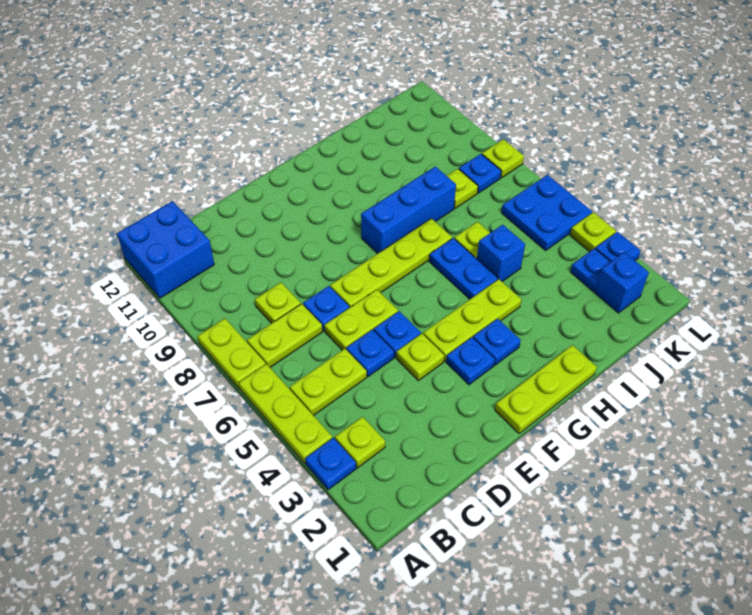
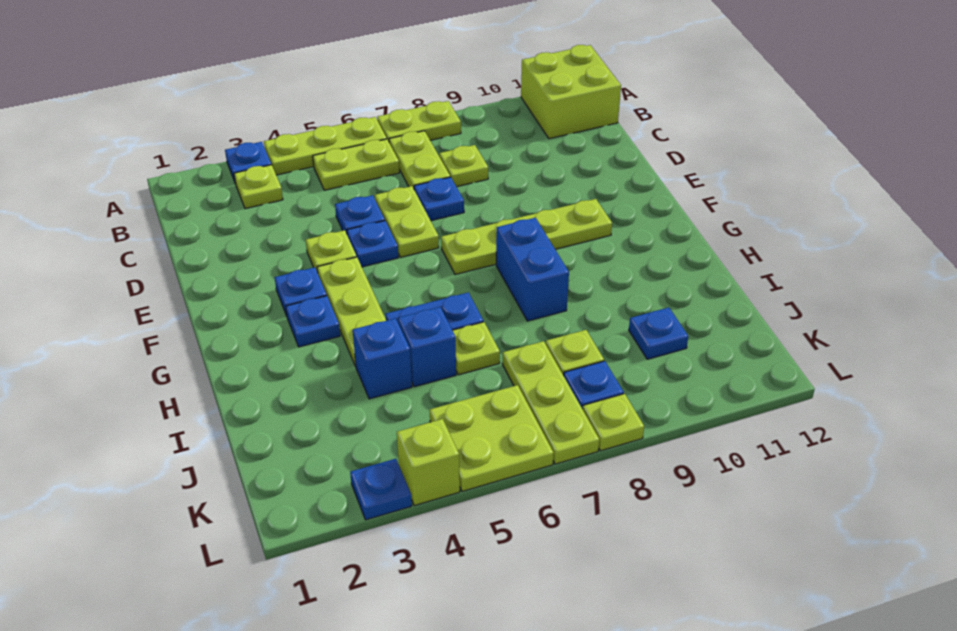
blue 2x2 brick [117,201,214,298] -> lime 2x2 brick [521,45,621,139]
lime 1x2 plate [290,349,367,416] -> lime 1x2 plate turned to [313,139,399,190]
lime 1x4 plate [330,218,452,308] -> lime 1x4 plate turned to [441,199,612,275]
lime 1x3 plate [495,345,597,434] -> lime 1x3 plate moved to [502,341,599,464]
blue 1x3 brick [361,166,456,254] -> blue 1x2 brick [496,218,569,321]
blue 1x1 brick [595,252,649,313] -> blue 1x1 brick moved to [353,318,412,399]
blue 1x1 plate [570,248,611,292] -> blue 1x1 plate moved to [629,308,688,359]
blue 2x2 plate [501,175,592,251] -> lime 2x2 plate [430,385,554,491]
lime 1x1 plate [570,212,616,252] -> lime 1x1 brick [397,419,460,506]

